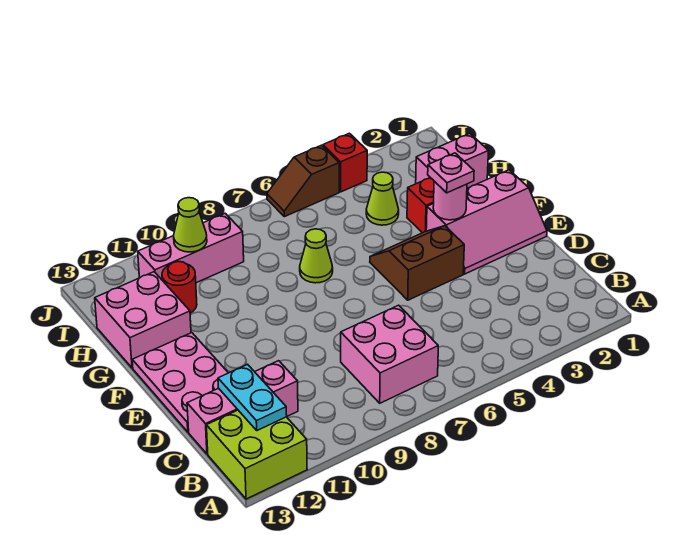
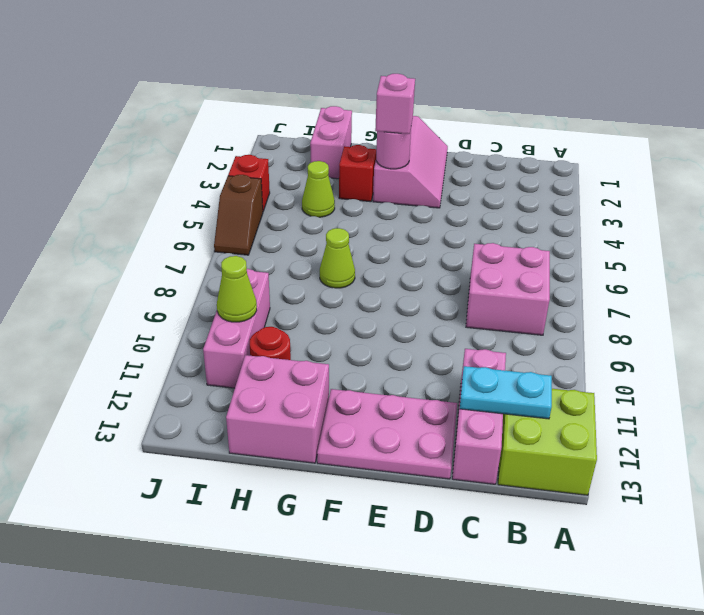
brown 2x2 slope [370,226,464,300] -> none
pink 1x1 plate [428,153,474,193] -> pink 1x1 brick [375,74,415,134]

